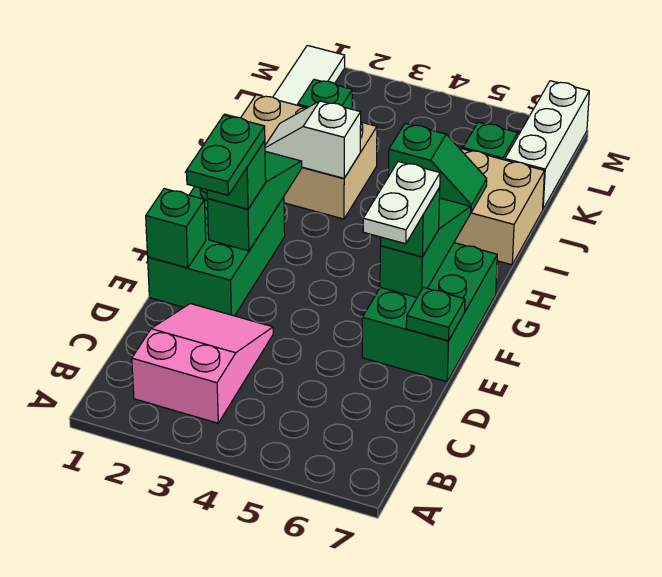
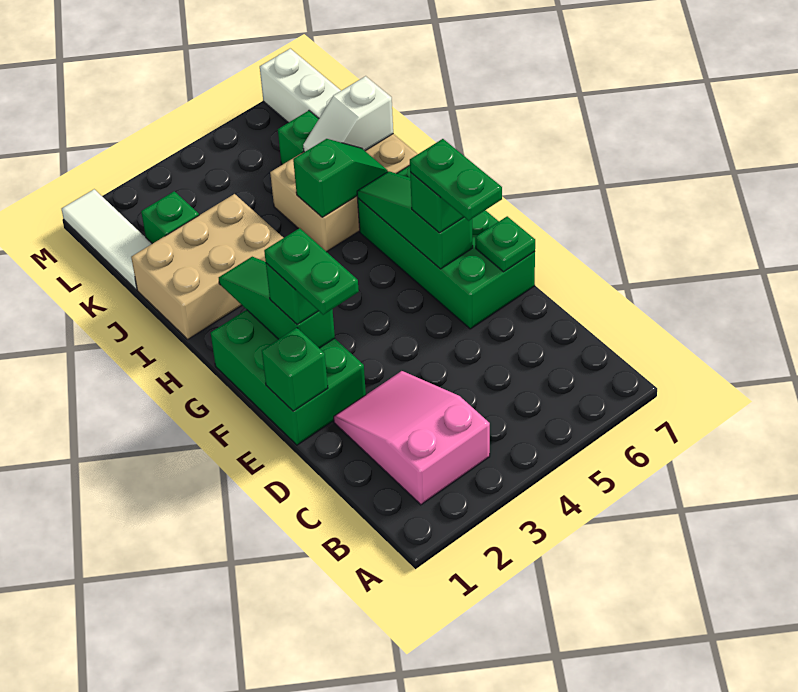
green 2x3 brick [362,243,497,382] -> green 2x4 brick [358,165,535,329]
white 1x2 plate [363,162,440,244] -> green 1x2 plate [410,139,502,221]
white 1x2 slope [265,101,361,178] -> white 1x2 slope moved to [303,76,393,152]

